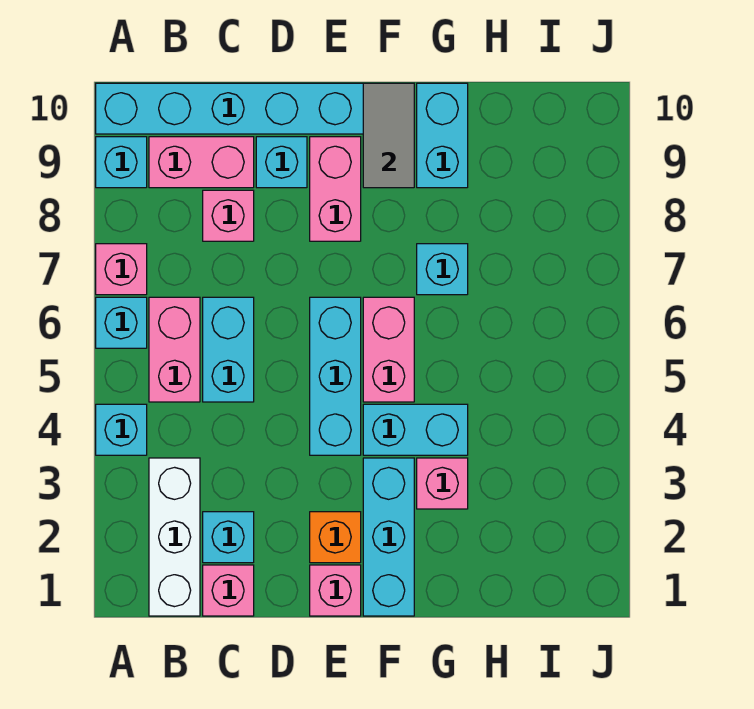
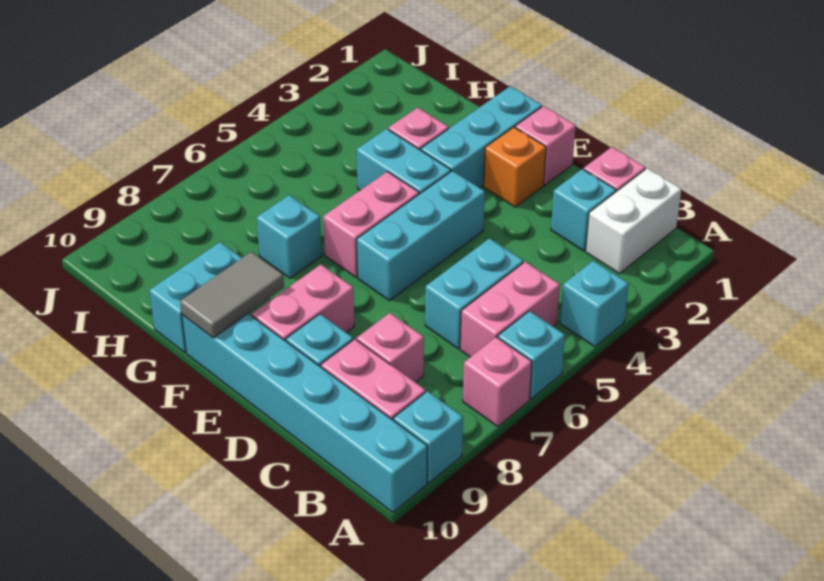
white 1x3 brick [149,458,200,616] -> white 1x2 brick [586,168,681,274]

